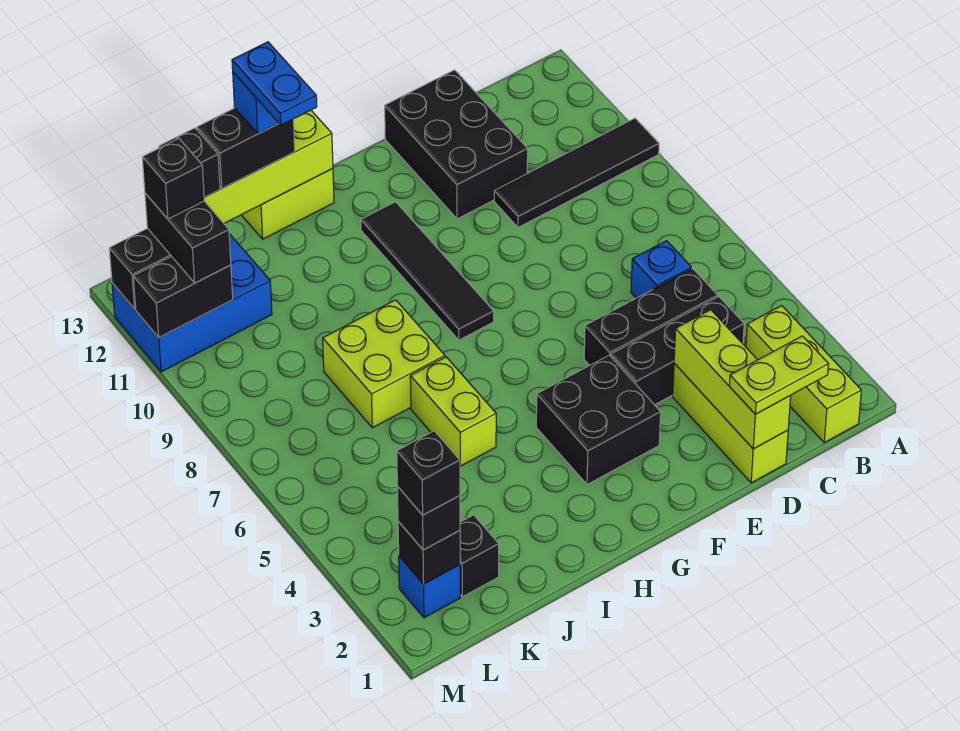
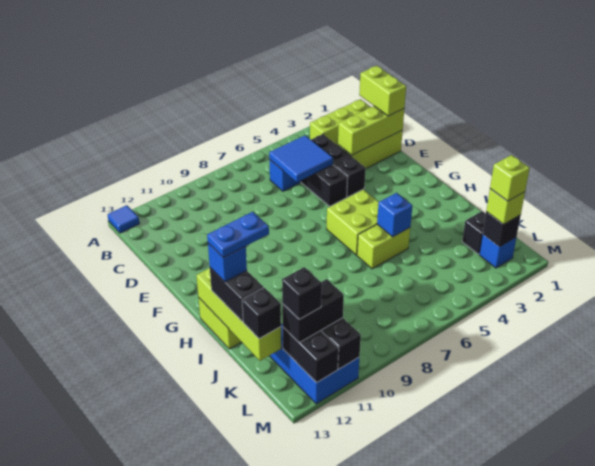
black 1x4 tile [494,118,659,227] -> none
none -> blue 1x1 tile [108,205,140,233]
lime 1x2 plate [729,336,829,414] -> lime 1x2 brick [359,66,406,116]
none -> blue 2x2 tile [269,135,333,182]
black 2x3 brick [385,70,528,219] -> none
black 2x2 brick [536,355,661,485] -> none
black 1x4 tile [361,202,494,340] -> none
none -> blue 1x1 brick [377,193,412,237]
lime 2x2 brick [323,300,445,428] -> lime 2x2 brick moved to [327,190,379,255]
black 1x1 brick [397,486,460,550] -> lime 1x1 brick [486,189,525,224]
black 1x1 brick [397,431,460,515] -> lime 1x1 brick [490,155,530,201]

